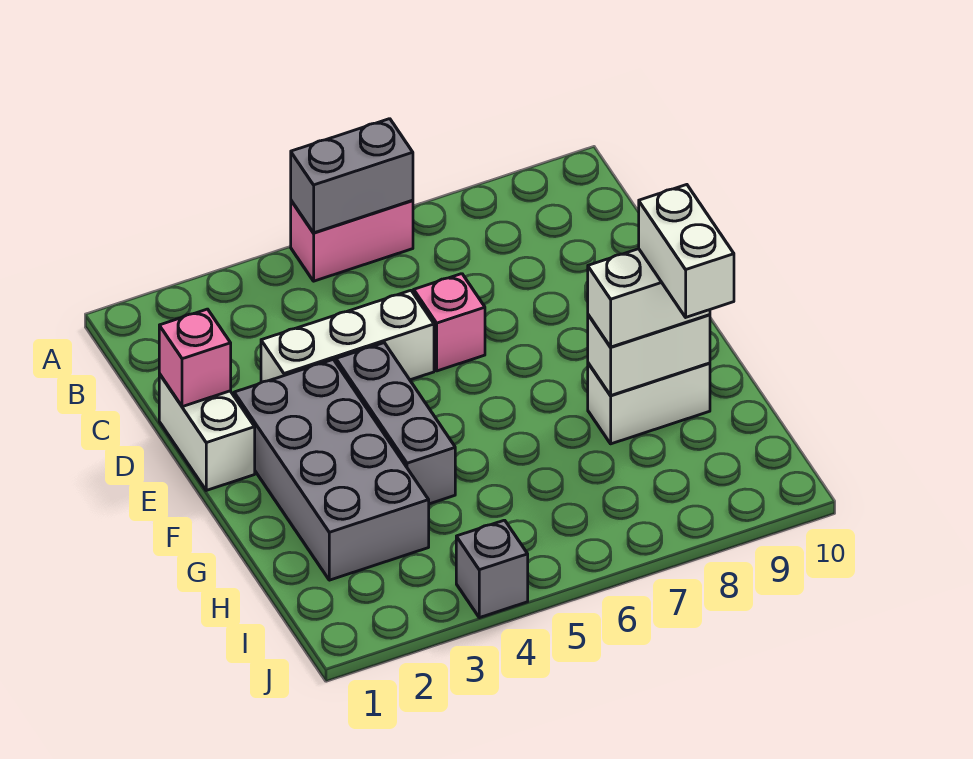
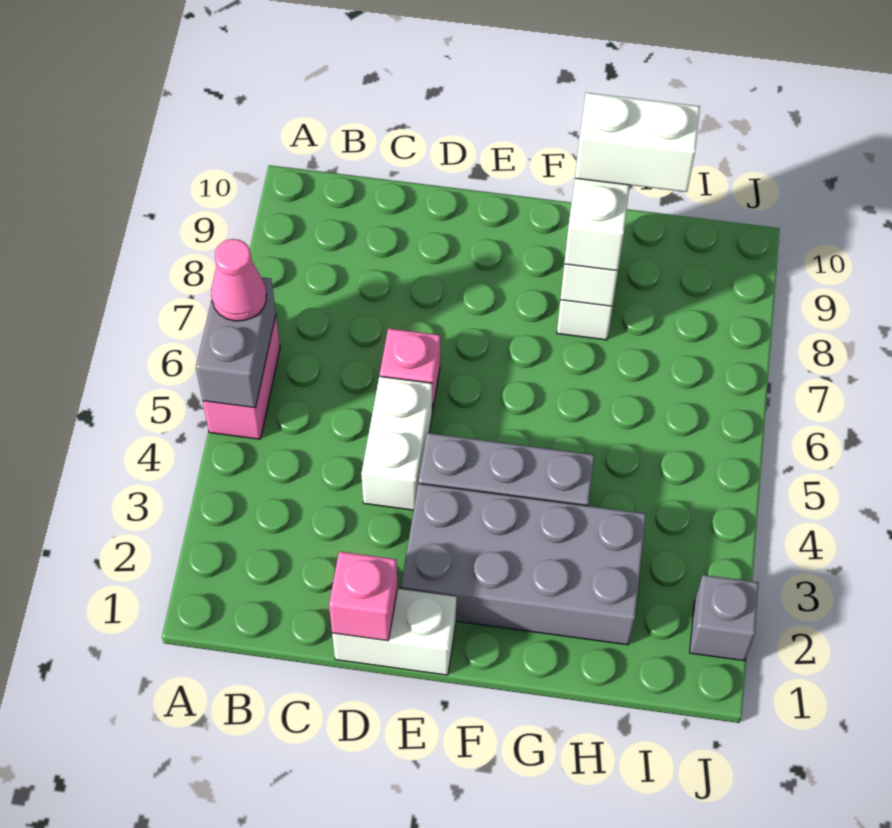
none -> pink 1x1 cone [211,239,267,321]
white 1x3 brick [261,291,434,382] -> white 1x2 brick [361,376,432,510]
grey 1x1 brick [456,520,528,618] -> grey 1x1 brick moved to [690,575,759,661]

